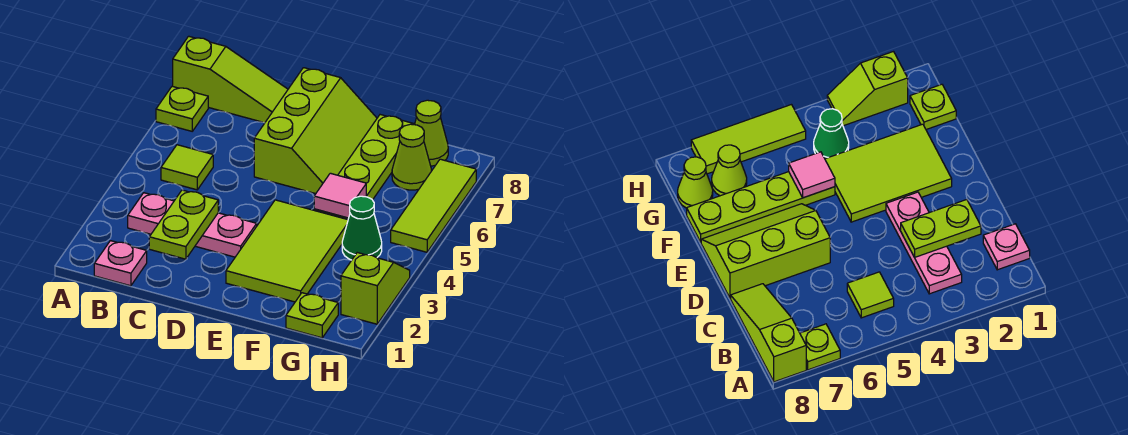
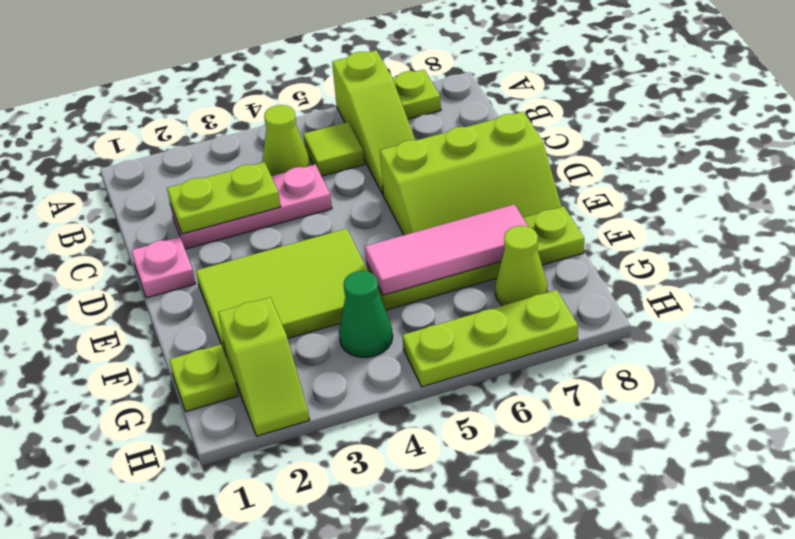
lime 1x3 slope [173,36,288,123] -> lime 1x3 slope moved to [332,50,415,194]
pink 1x1 plate [94,241,147,286] -> pink 1x1 plate moved to [131,237,195,298]
pink 1x3 plate [128,193,257,257] -> pink 1x3 plate turned to [171,164,332,249]
pink 1x1 tile [314,173,366,218] -> pink 1x3 tile [365,204,528,295]
lime 1x1 cone [415,100,448,166] -> lime 1x1 cone moved to [262,105,310,176]
lime 1x2 slope [341,253,410,324] -> lime 1x2 slope turned to [218,297,309,436]
lime 1x3 tile [391,159,476,252] -> lime 1x3 plate [402,290,578,387]

